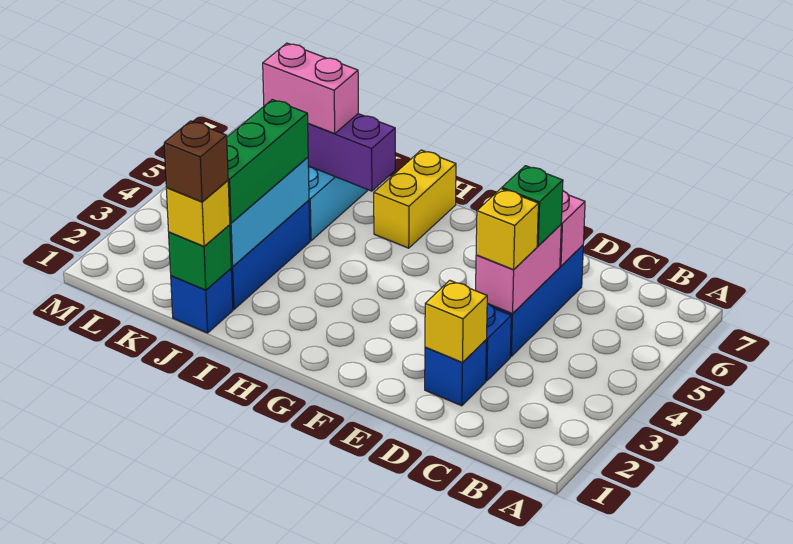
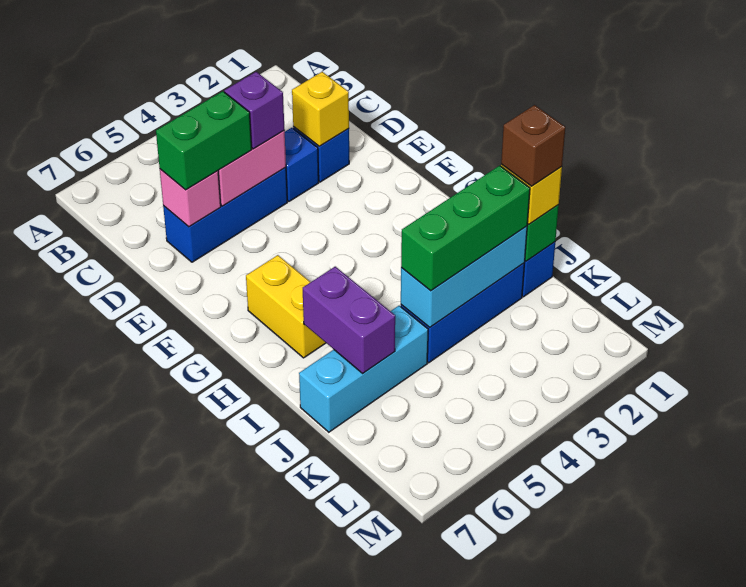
yellow 1x1 brick [476,189,538,270] -> purple 1x1 brick [224,72,284,149]
green 1x1 brick [502,166,563,246] -> green 1x2 brick [156,91,252,190]
yellow 1x2 brick [374,150,456,248] -> yellow 1x2 brick turned to [246,255,326,358]
pink 1x2 brick [263,43,358,134] -> none

